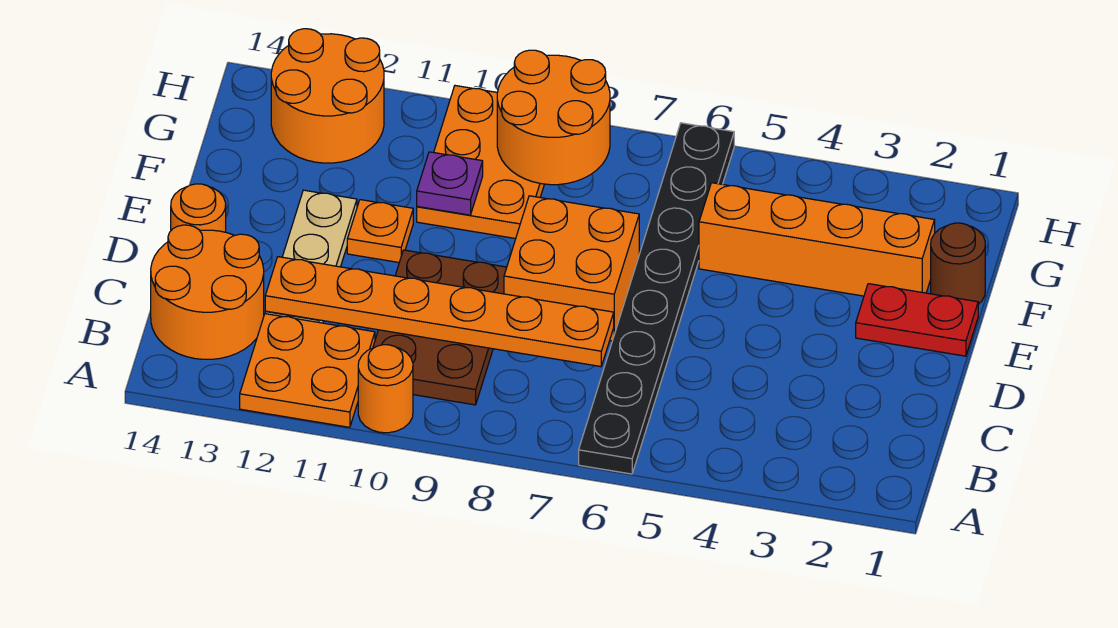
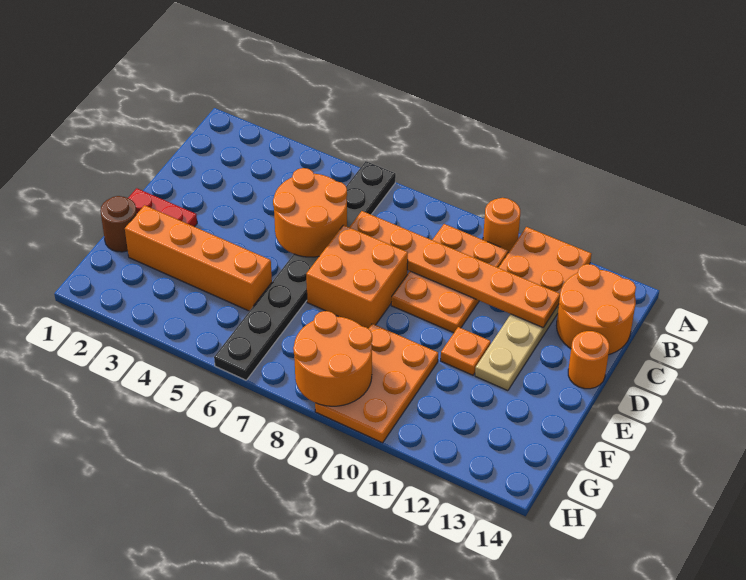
brown 2x3 plate [373,250,507,405] -> orange 2x3 plate [391,224,508,333]
purple 1x1 plate [417,152,483,215] -> none
orange 2x2 round brick [271,29,384,163] -> orange 2x2 round brick moved to [273,168,347,257]

